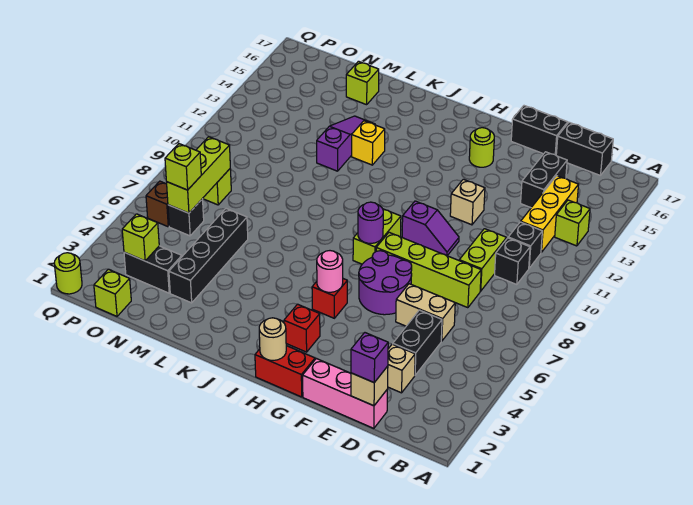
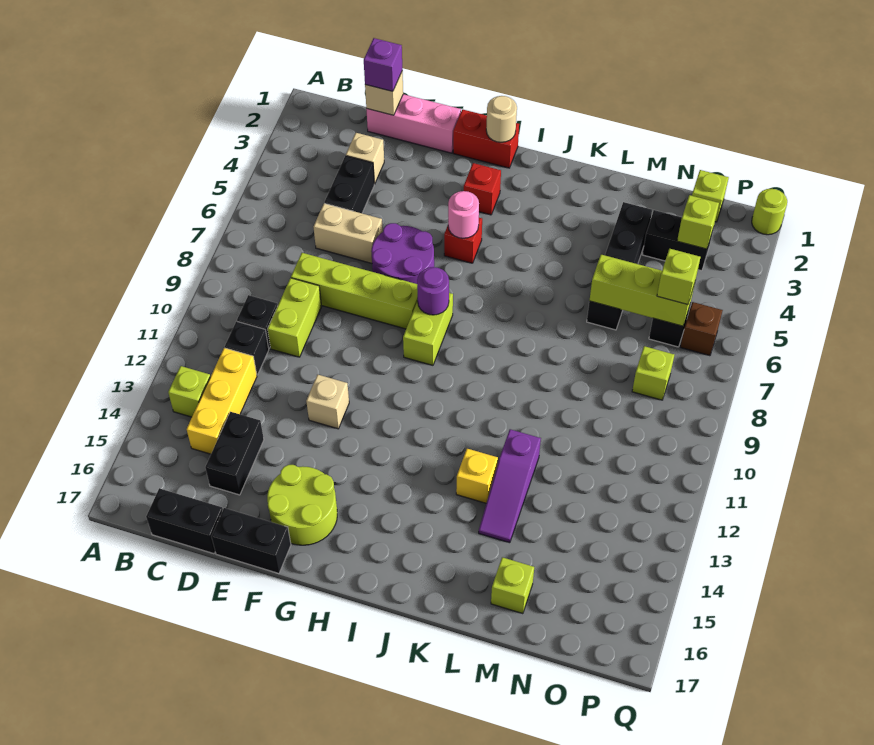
purple 1x2 slope [402,201,459,256] -> none
lime 1x1 round brick [469,128,494,167] -> lime 2x2 round brick [267,465,337,545]
lime 1x3 brick [167,137,230,213] -> lime 1x3 brick turned to [589,255,695,326]

